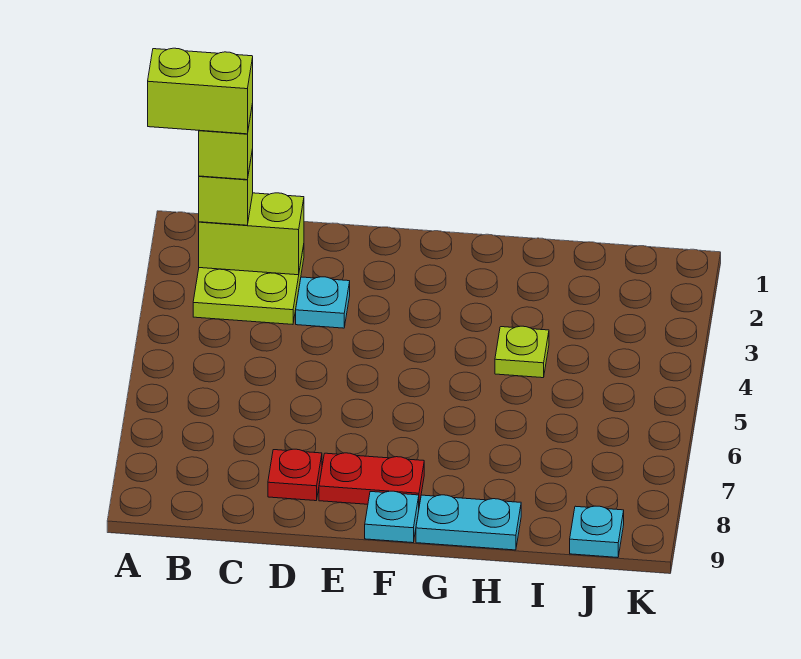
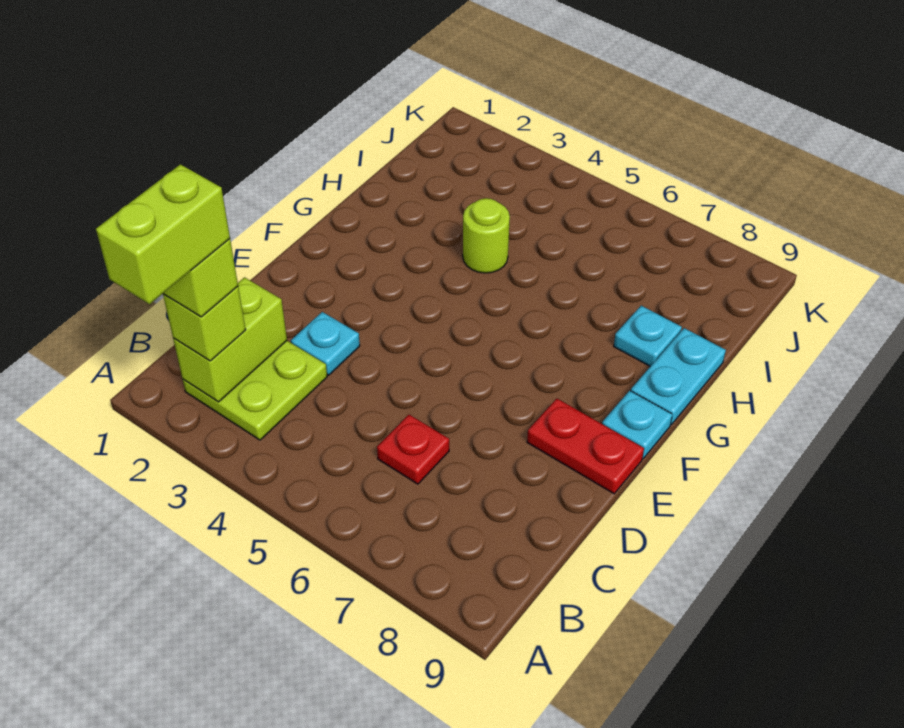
red 1x1 plate [268,449,322,501] -> red 1x1 plate moved to [377,415,449,484]
red 1x2 plate [319,453,424,506] -> red 1x2 plate turned to [527,399,644,494]
lime 1x1 plate [495,326,549,378] -> lime 1x1 round brick [463,198,510,273]
cyan 1x1 plate [570,506,624,558] -> cyan 1x1 plate moved to [614,306,682,366]

